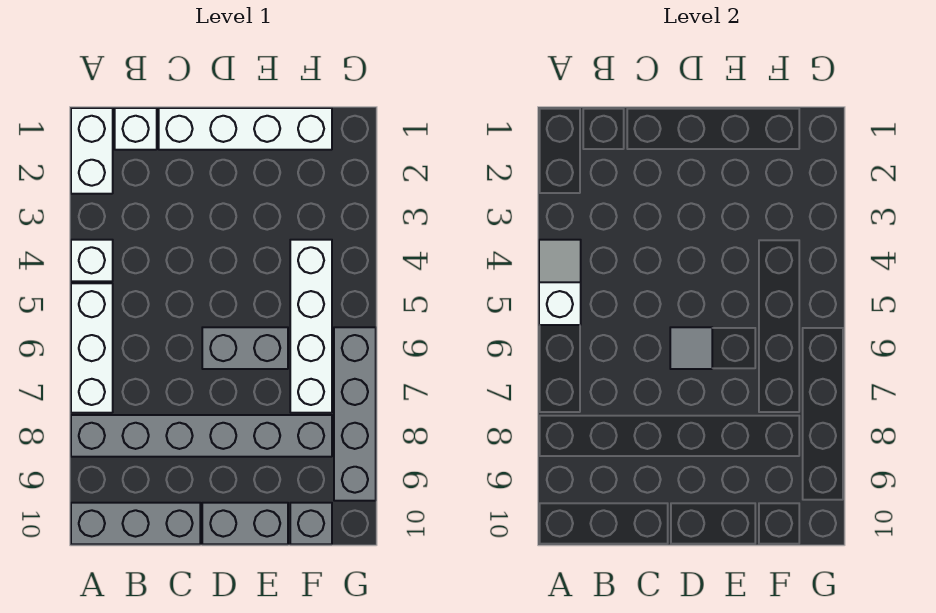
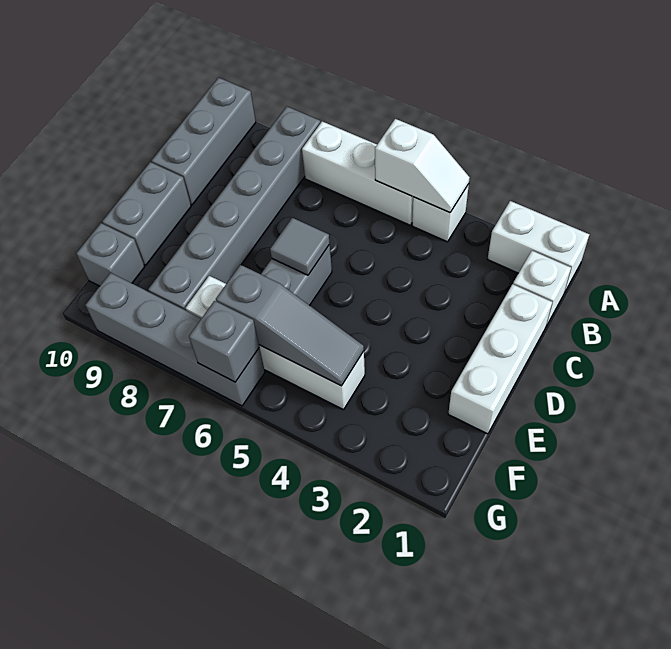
white 1x4 brick [159,108,332,150] -> white 1x3 brick [448,284,552,434]
none -> grey 1x3 slope [216,265,364,386]
none -> grey 1x1 brick [189,301,259,382]

